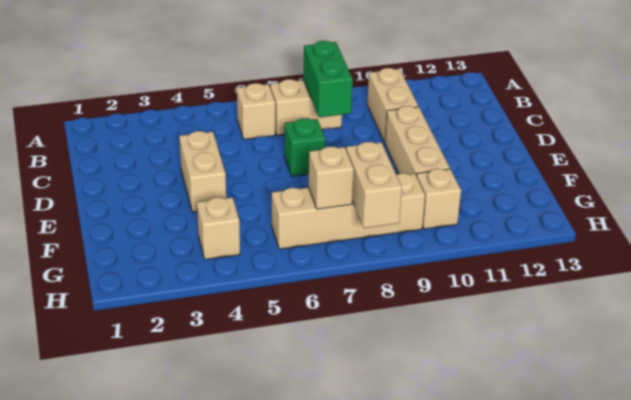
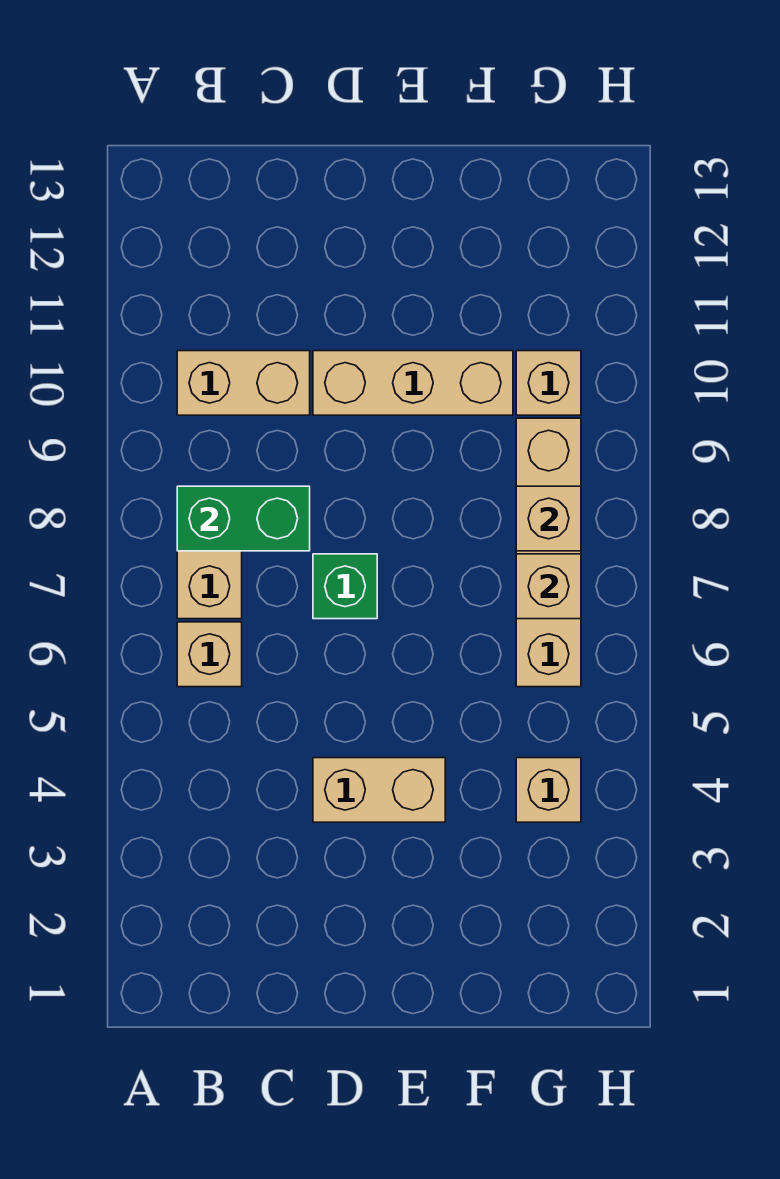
tan 1x2 brick [346,142,402,228] -> tan 1x1 brick [516,486,581,551]

